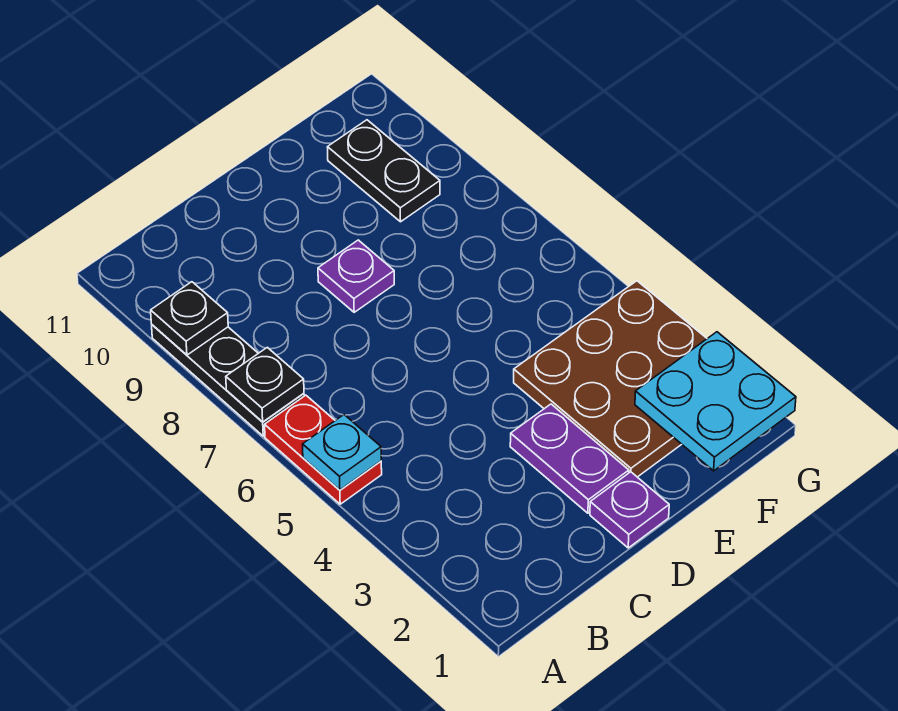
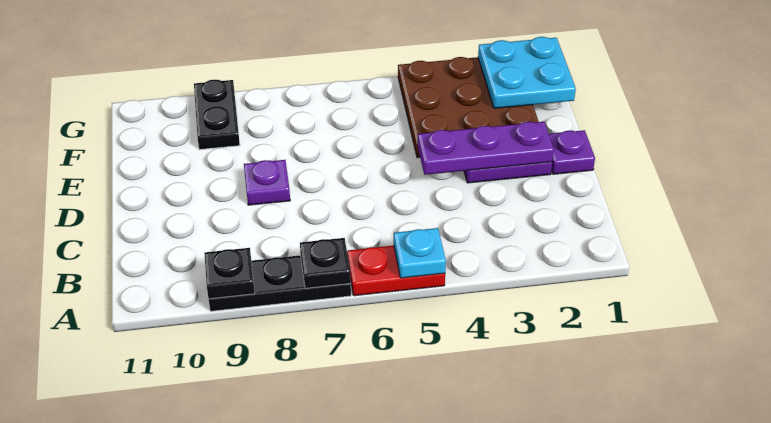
none -> purple 1x3 plate [417,122,554,175]
black 1x2 plate [328,120,440,222] -> black 1x2 plate turned to [194,80,240,150]

